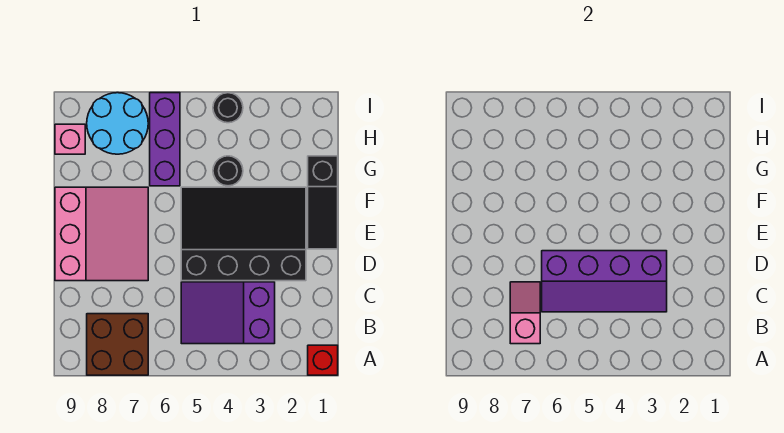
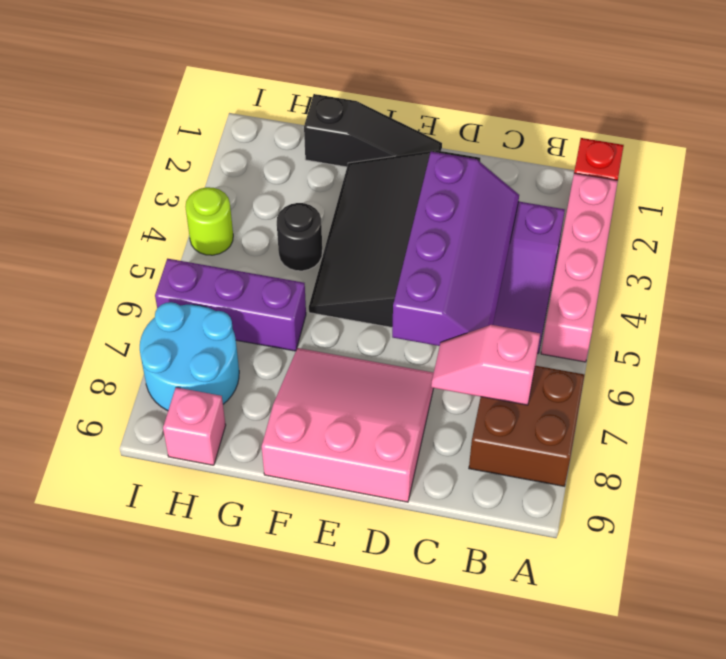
none -> pink 1x4 brick [541,173,618,362]
black 1x1 round brick [213,93,243,123] -> lime 1x1 round brick [185,187,233,255]

